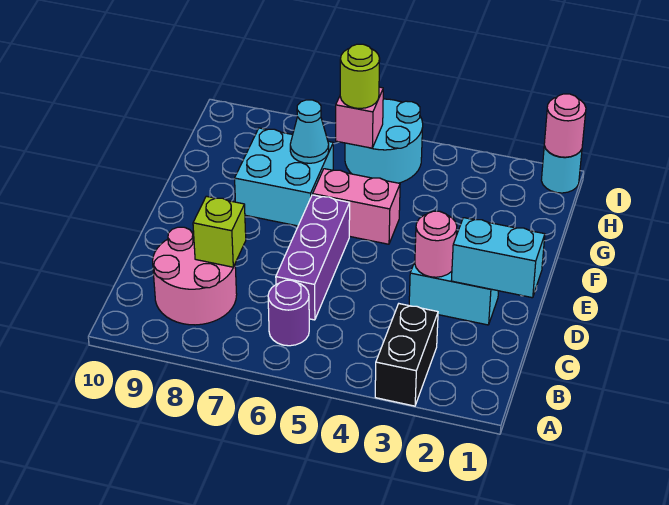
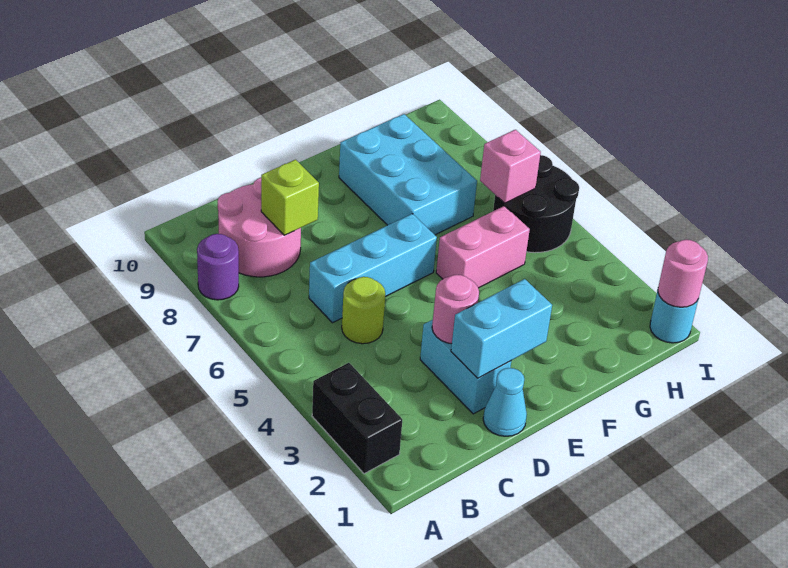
black 1x2 brick [375,304,438,406] -> black 1x2 brick turned to [312,363,402,474]
purple 1x1 round brick [268,280,309,346] -> purple 1x1 round brick moved to [197,234,239,300]
purple 1x3 brick [276,195,350,320] -> cyan 1x3 brick [309,214,437,323]
cyan 1x2 brick [451,218,545,298] -> cyan 1x2 brick turned to [451,279,552,378]
pink 1x2 brick [313,169,400,244] -> pink 1x2 brick turned to [436,206,530,288]
cyan 2x2 brick [235,128,333,226] -> cyan 2x3 brick [339,114,477,235]
cyan 1x1 cone [290,100,329,163] -> cyan 1x1 cone moved to [483,368,527,436]
cyan 2x2 round brick [345,99,423,183] -> black 2x2 round brick [493,155,579,253]
lime 1x1 round brick [340,44,380,109] -> lime 1x1 round brick moved to [342,277,385,344]

